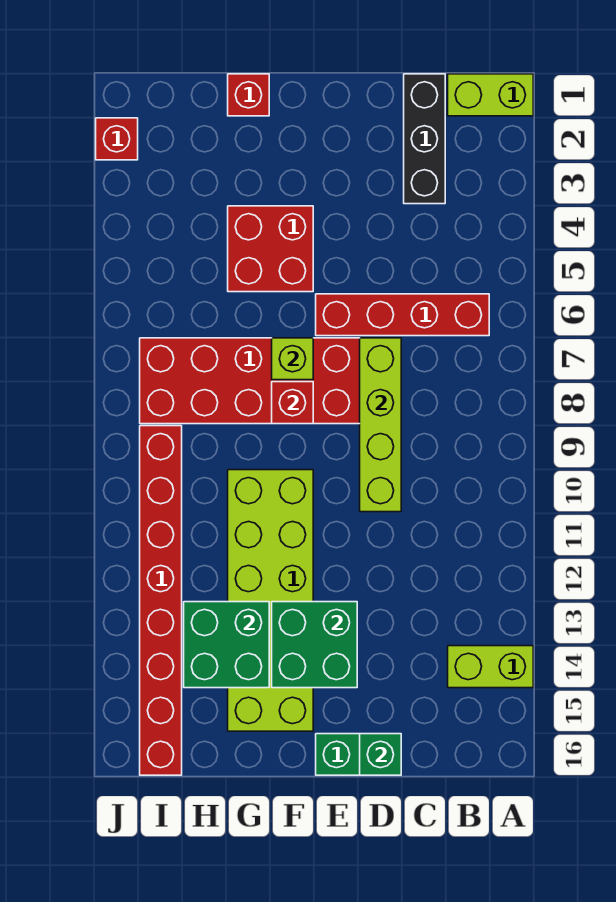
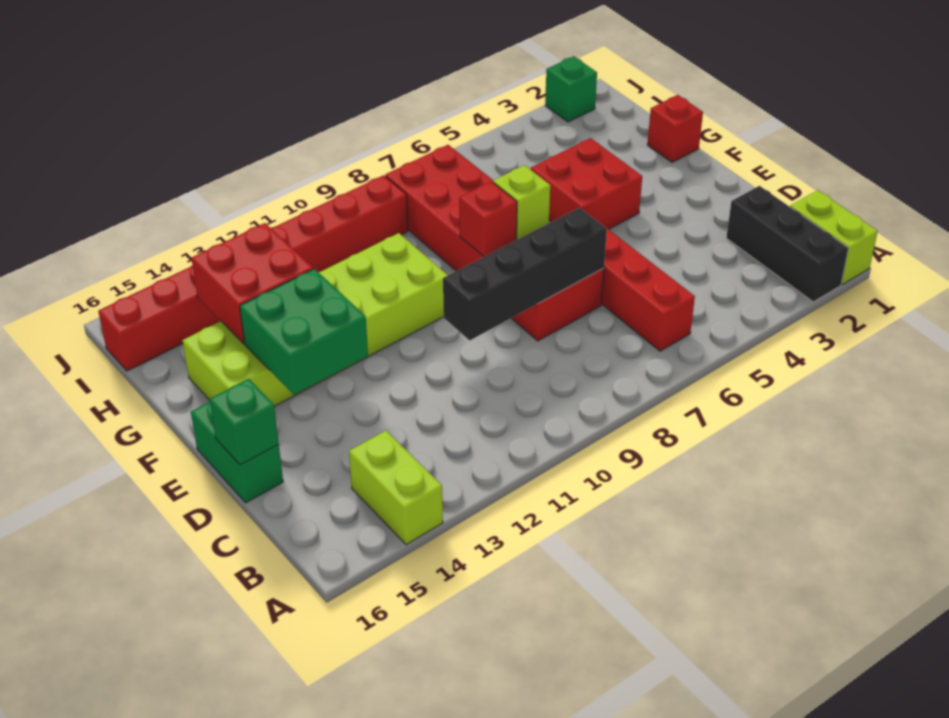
black 1x3 brick [404,74,445,204] -> black 1x3 brick turned to [726,186,849,302]
lime 1x4 brick [360,338,401,512] -> black 1x4 brick [443,208,607,340]
green 2x2 brick [184,602,269,688] -> red 2x2 brick [191,223,313,343]
red 1x1 brick [96,118,138,160] -> green 1x1 brick [545,56,597,122]

